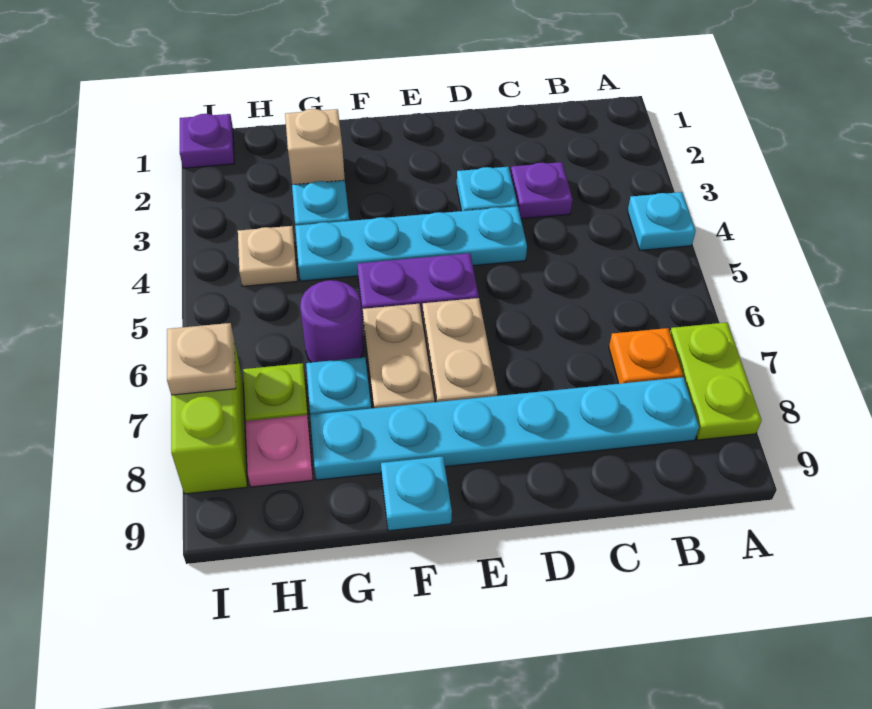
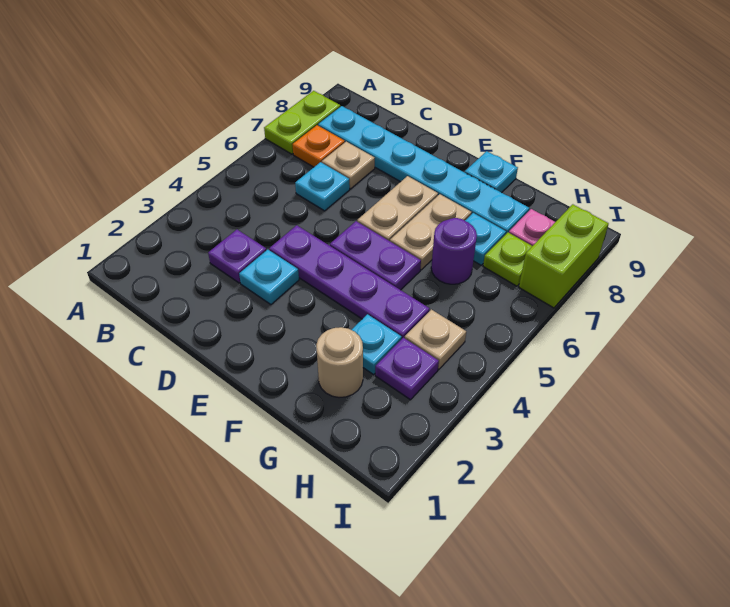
cyan 1x1 plate [628,192,696,250] -> cyan 1x1 plate moved to [295,162,350,211]
cyan 1x4 plate [295,206,527,281] -> purple 1x4 plate [269,225,429,338]
tan 1x1 brick [285,109,345,185] -> tan 1x1 round brick [316,327,363,398]
purple 1x1 plate [180,114,234,168] -> purple 1x1 plate moved to [375,338,439,400]
tan 1x1 plate [167,323,236,395] -> tan 1x1 plate moved to [322,142,375,189]

